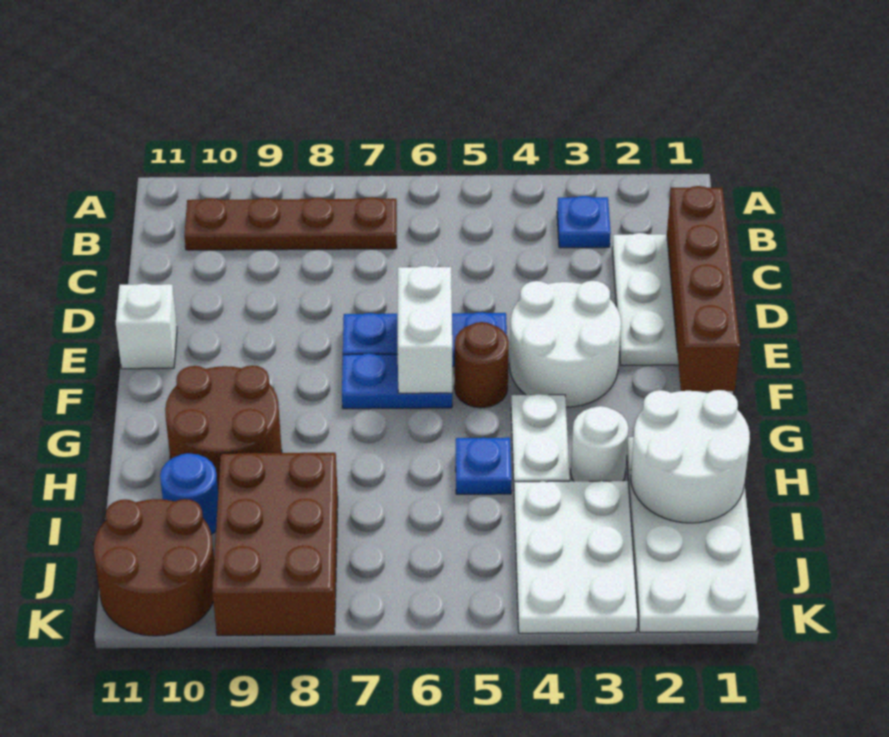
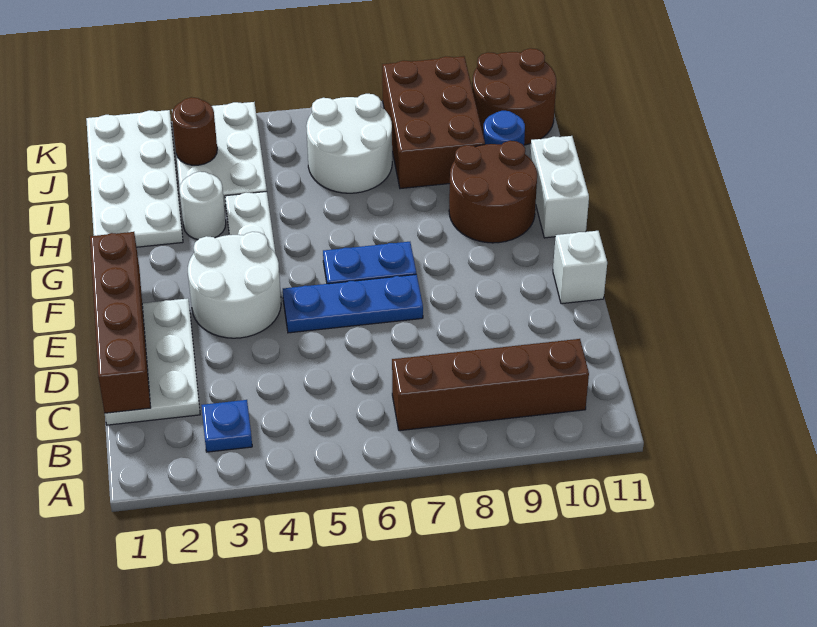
brown 1x4 plate [184,197,397,250] -> brown 1x4 brick [392,339,589,431]
white 1x2 brick [398,266,452,393] -> white 1x2 brick moved to [530,136,589,238]
brown 1x1 round brick [455,322,509,408] -> brown 1x1 round brick moved to [172,97,217,165]
white 2x2 round brick [631,390,750,523] -> white 2x2 round brick moved to [306,94,392,193]
blue 1x1 plate [456,438,512,494] -> none

